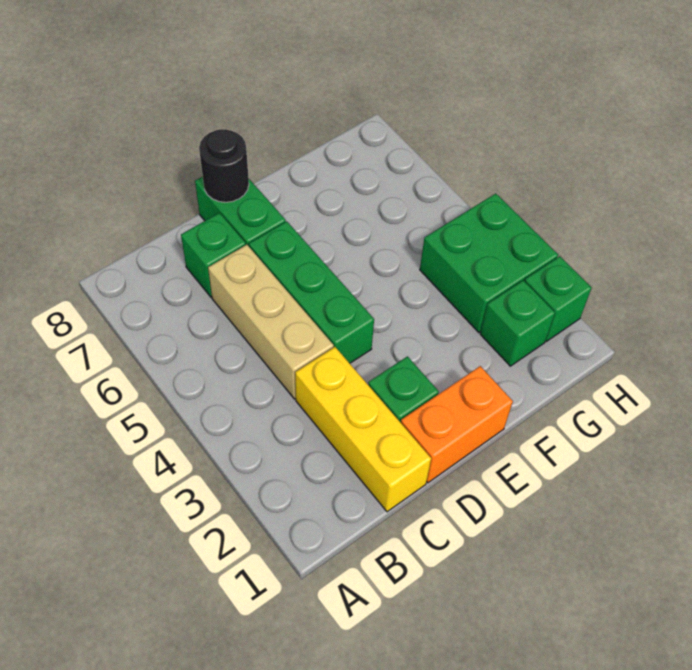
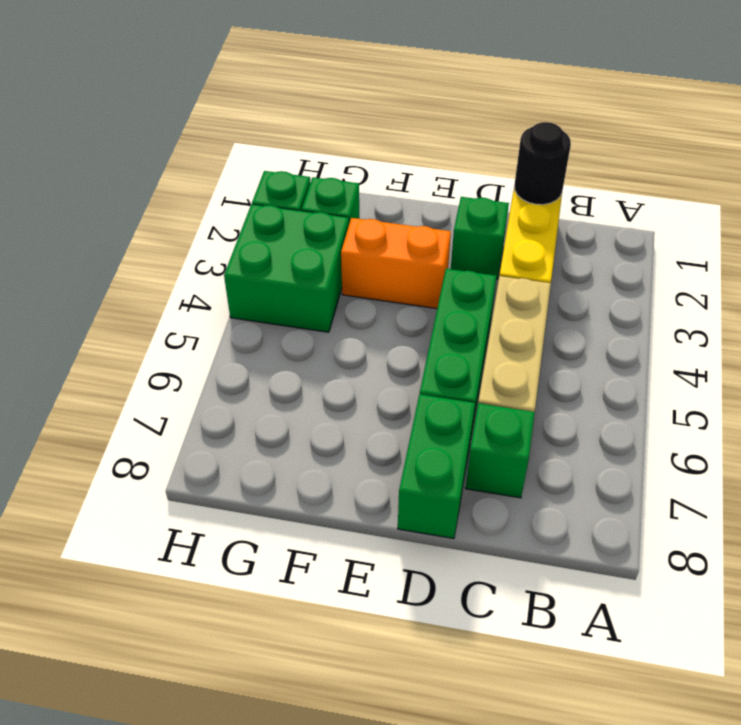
orange 1x2 brick [401,366,513,483] -> orange 1x2 brick moved to [341,218,451,308]
black 1x1 round brick [199,129,249,202] -> black 1x1 round brick moved to [514,122,571,205]

